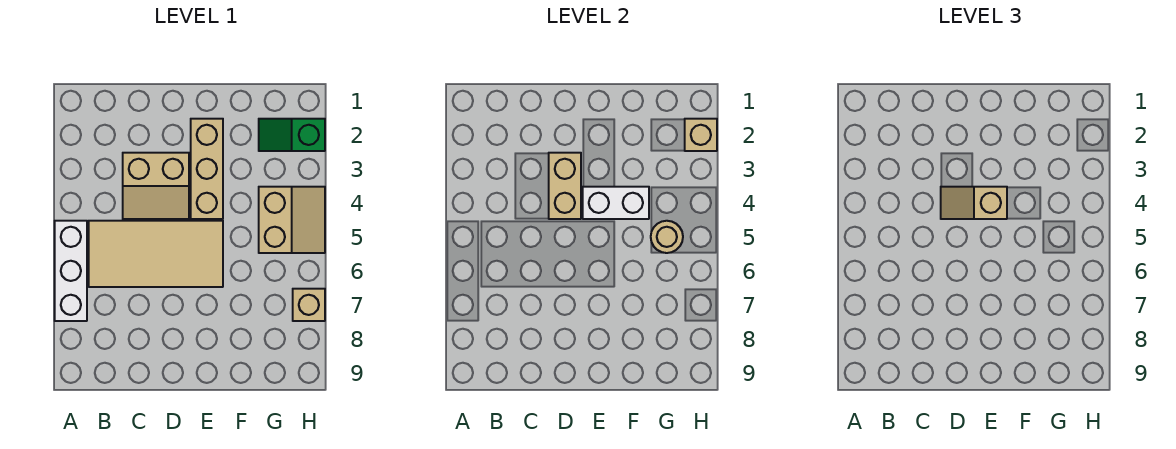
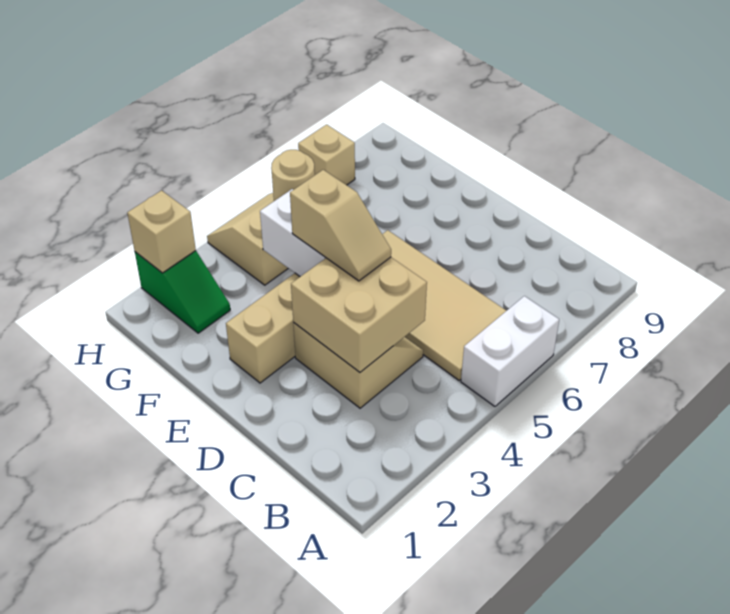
white 1x3 brick [55,221,87,321] -> white 1x2 brick [461,296,559,406]
tan 1x2 brick [549,153,581,219] -> tan 2x2 brick [291,257,427,372]

